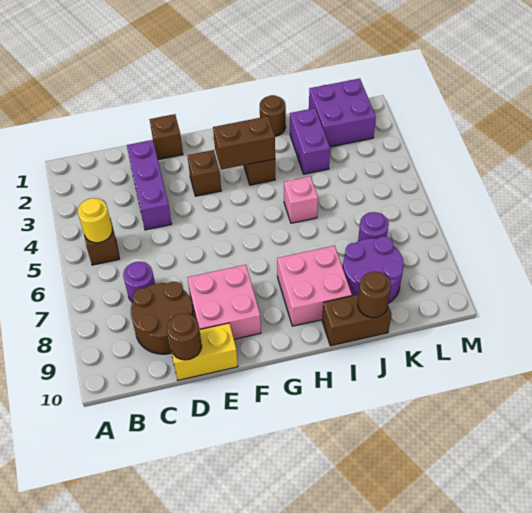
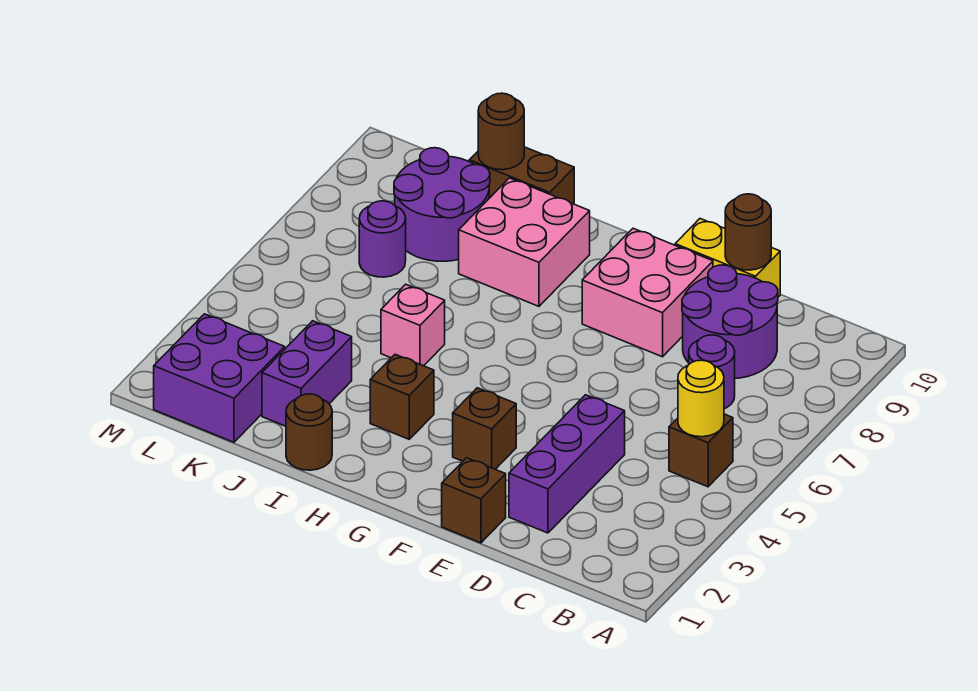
brown 2x2 round brick [131,282,194,354] -> purple 2x2 round brick [682,265,778,378]
brown 1x2 brick [213,116,275,170] -> none

